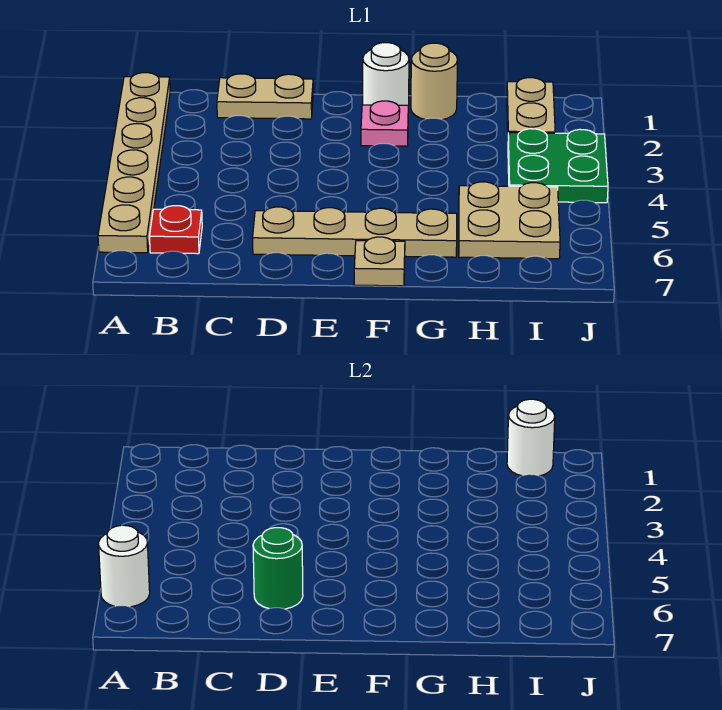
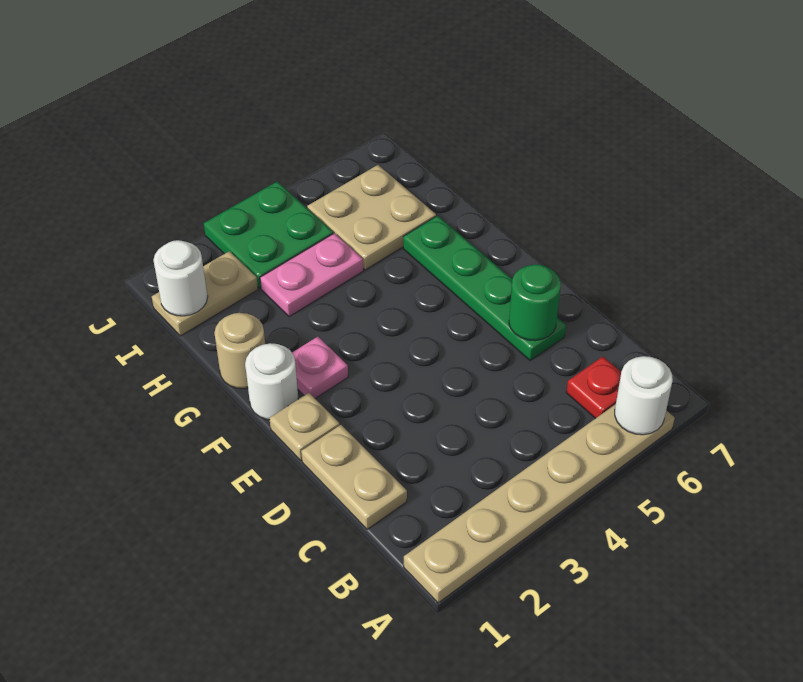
tan 1x4 plate [253,207,457,257] -> green 1x4 plate [403,216,566,361]
tan 1x1 plate [354,237,405,286] -> tan 1x1 plate moved to [269,393,340,461]
none -> pink 1x2 plate [260,233,363,317]

